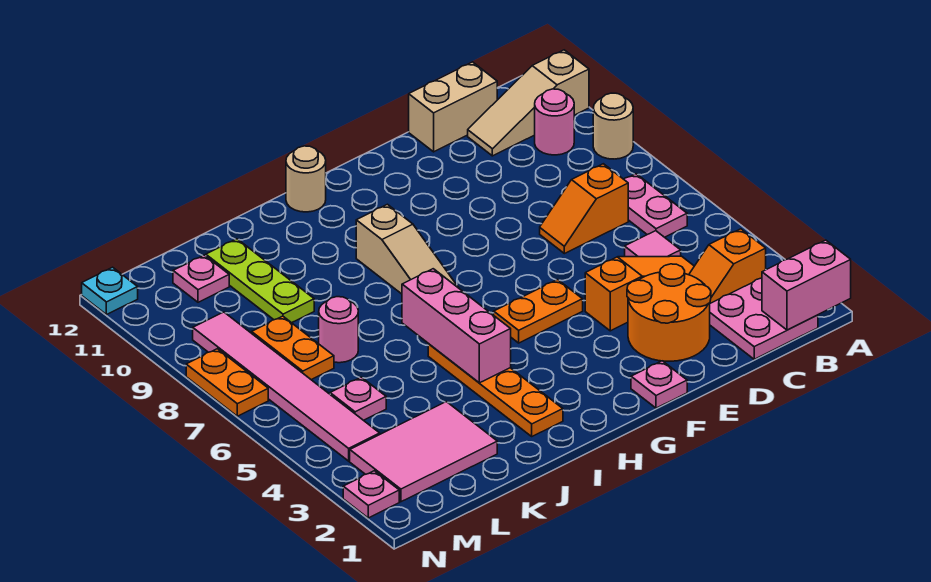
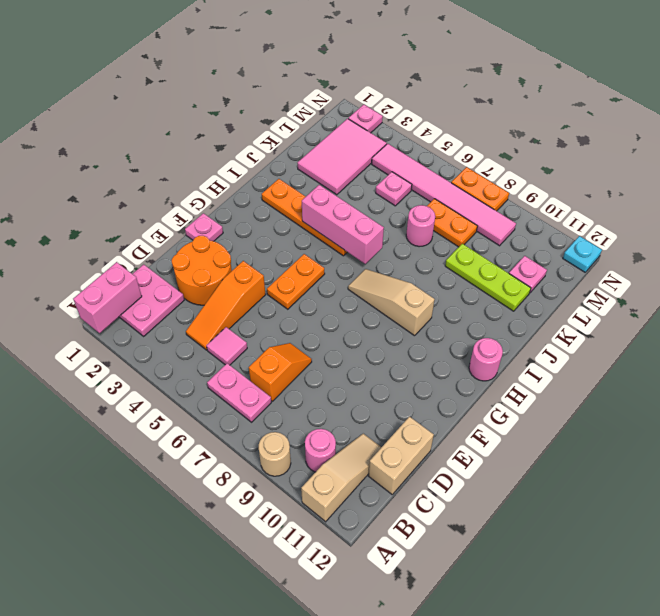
orange 1x2 slope [689,229,766,303] -> none
tan 1x1 round brick [286,146,326,212] -> pink 1x1 round brick [469,338,503,381]

